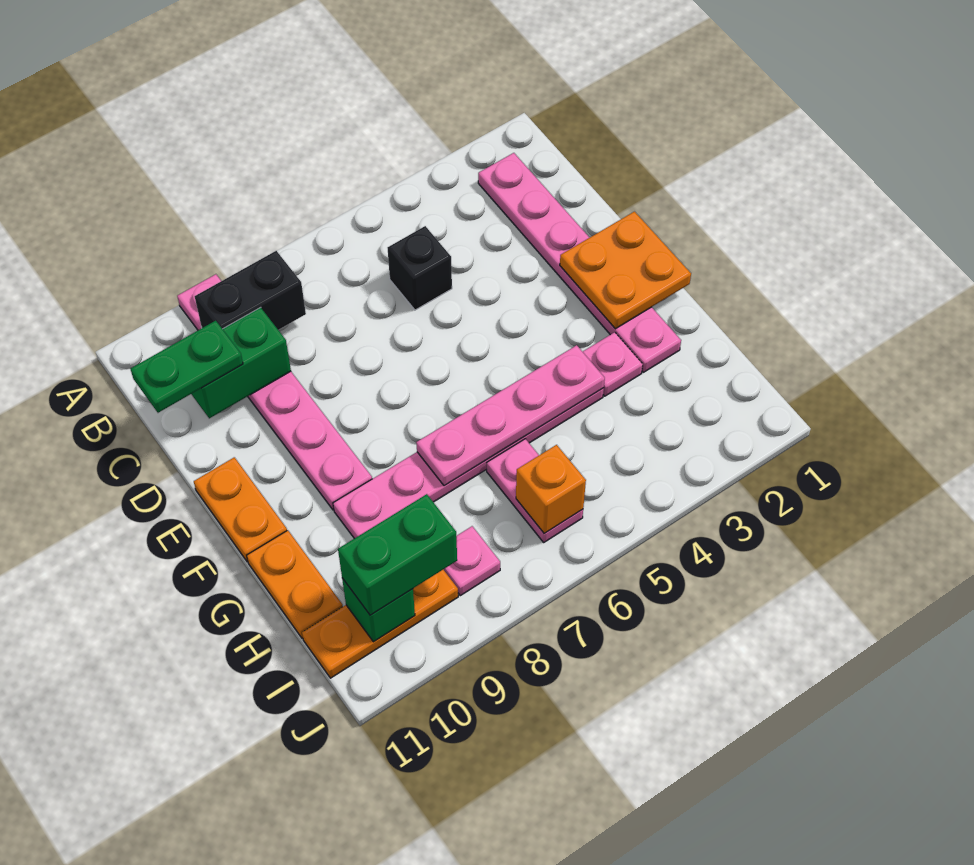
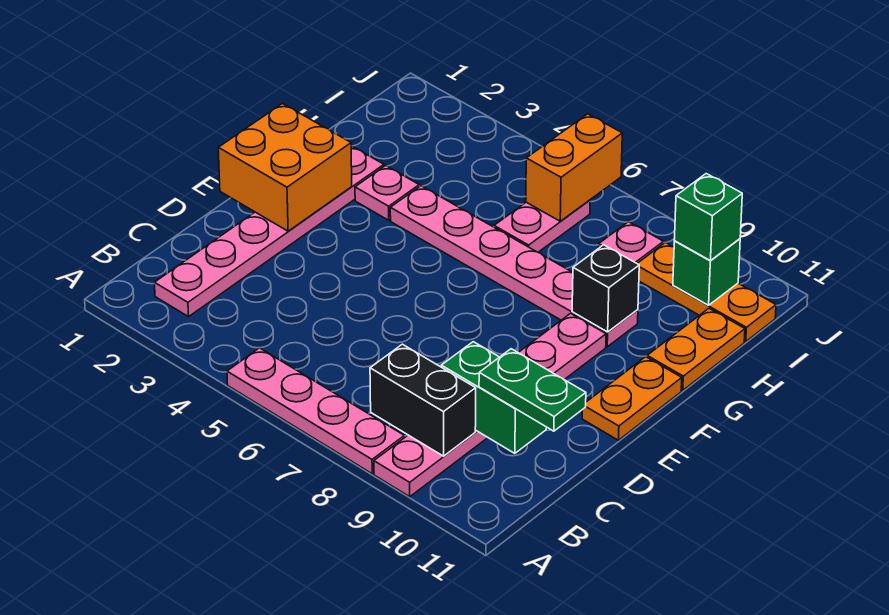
black 1x1 brick [388,226,452,310] -> black 1x1 brick moved to [572,245,639,332]
orange 2x2 plate [560,212,691,329] -> orange 2x2 brick [218,104,352,231]
pink 1x4 plate [416,345,605,486] -> pink 1x4 plate moved to [227,348,404,474]
orange 1x1 brick [516,445,586,533] -> orange 1x2 brick [526,114,622,221]
green 1x2 brick [338,494,457,615] -> green 1x1 brick [674,174,742,261]

